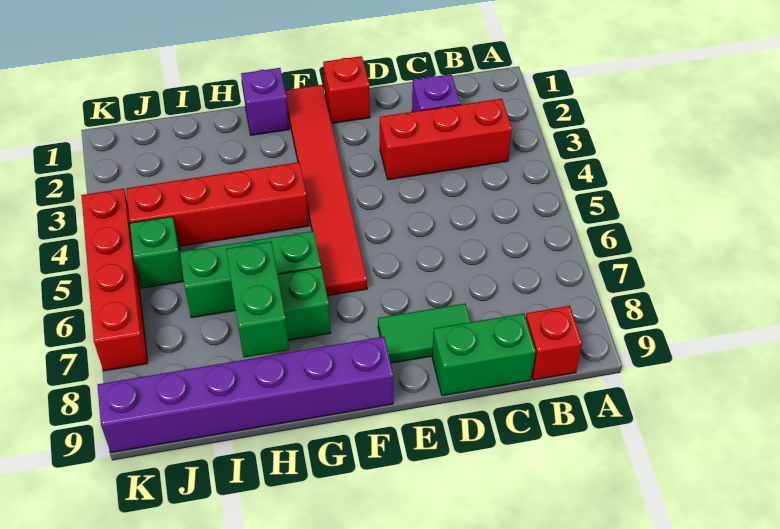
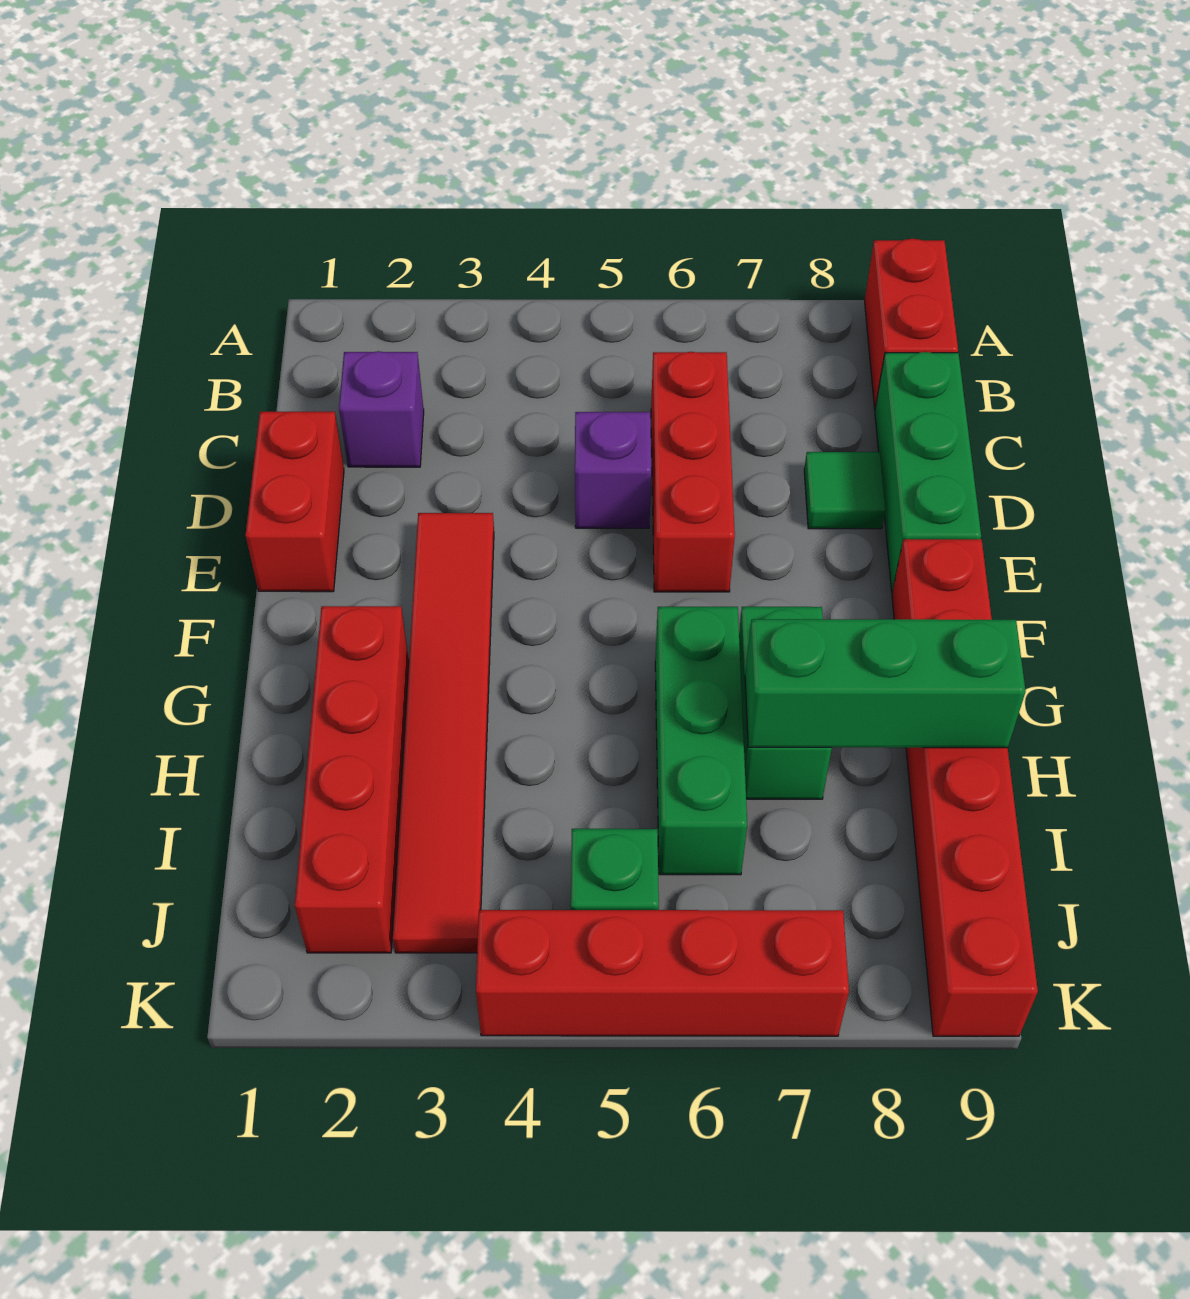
red 1x3 brick [380,99,512,180] -> red 1x3 brick moved to [651,352,735,592]
red 1x1 brick [526,306,582,380] -> red 1x2 brick [865,239,958,408]
green 1x2 brick [432,313,536,396] -> green 1x3 brick [875,352,981,592]
green 1x2 tile [378,304,471,363] -> green 1x1 tile [804,452,885,529]
red 1x1 brick [323,56,370,123] -> red 1x2 brick [246,412,344,592]
red 1x6 tile [285,85,367,296] -> red 1x6 tile turned to [393,513,494,953]
purple 1x6 brick [97,337,393,453] -> red 1x6 brick [892,539,1038,1036]
purple 1x1 brick [241,68,289,135] -> purple 1x1 brick moved to [575,412,651,528]
red 1x4 brick [126,162,309,246] -> red 1x4 brick moved to [295,606,409,953]
green 1x2 brick [226,242,289,358] -> green 1x3 brick [745,619,1026,748]

